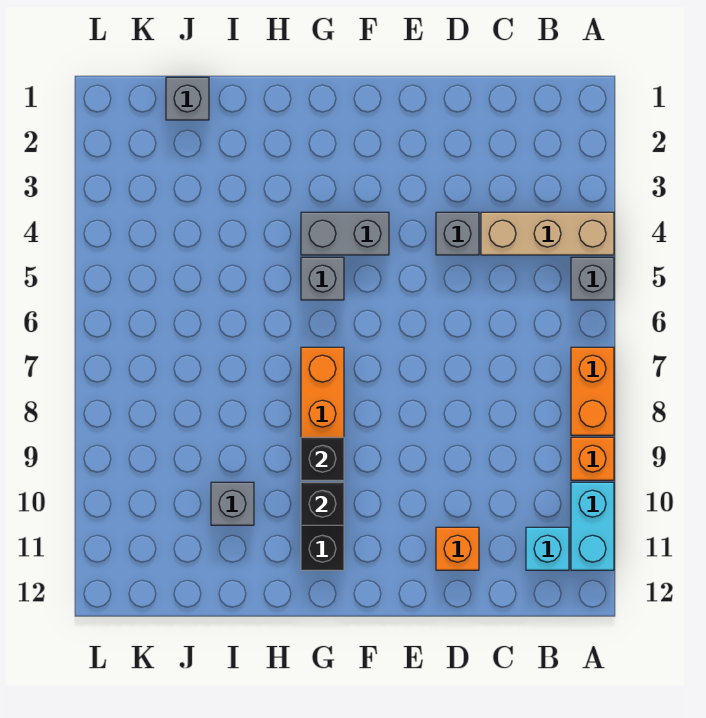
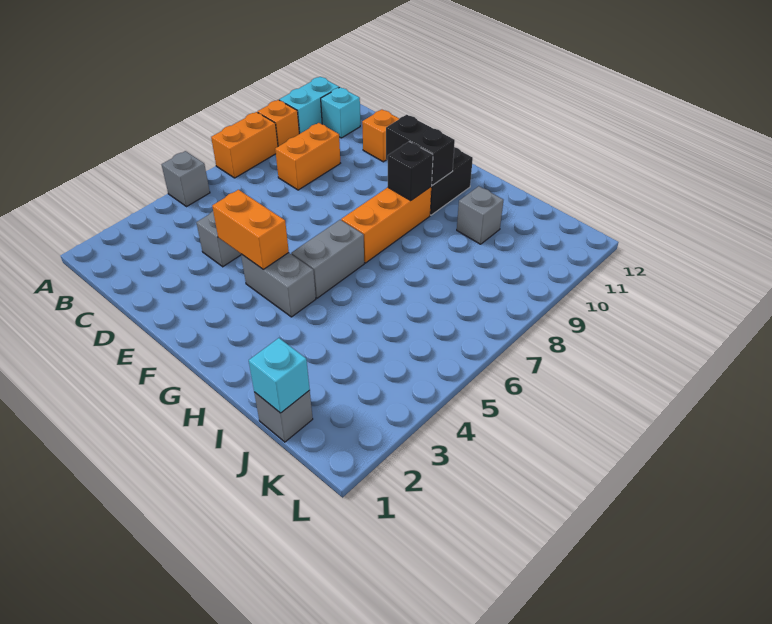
tan 1x3 brick [481,212,614,255] -> none
none -> orange 1x2 brick [275,123,340,190]
none -> orange 1x2 brick [212,190,289,269]
grey 1x1 brick [301,257,344,300] -> grey 1x2 brick [291,220,364,298]
black 1x1 brick [301,482,344,525] -> black 1x2 brick [386,115,455,185]
none -> cyan 1x1 brick [249,338,310,413]

